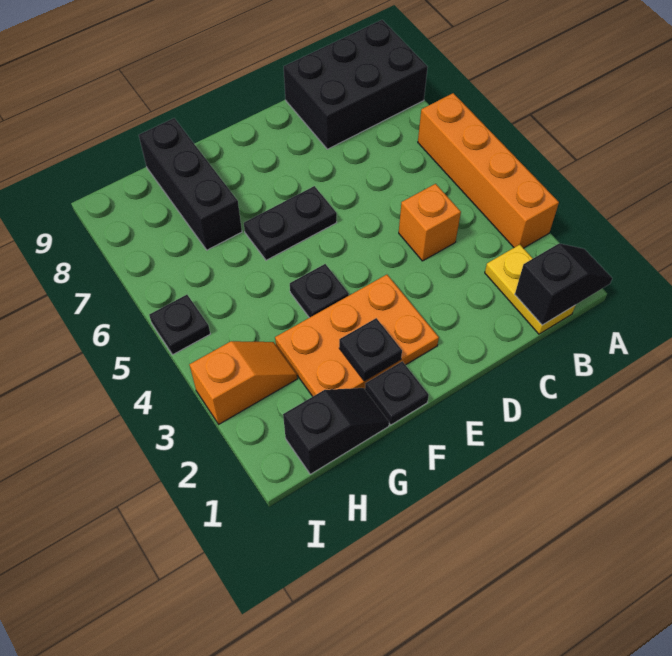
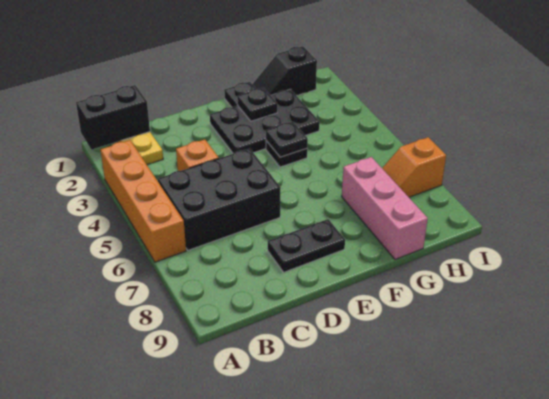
black 1x2 slope [515,243,612,325] -> black 1x2 brick [76,85,150,150]
black 2x3 brick [284,20,428,149] -> black 2x3 brick moved to [158,148,281,250]
orange 2x3 plate [275,275,439,396] -> black 2x3 plate [210,89,320,154]
black 1x2 plate [244,186,337,260] -> black 1x2 plate moved to [268,219,345,272]
black 1x3 brick [139,118,242,250] -> pink 1x3 brick [342,157,428,259]
orange 1x2 slope [189,341,297,424] -> orange 1x2 slope moved to [382,137,446,197]
black 1x1 plate [149,295,210,355] -> black 1x1 plate moved to [266,121,308,157]

